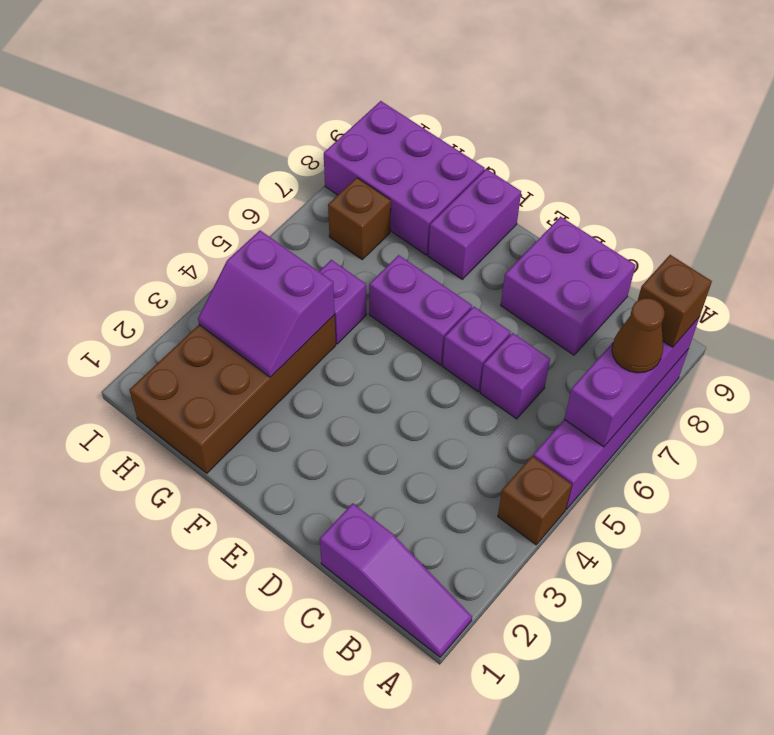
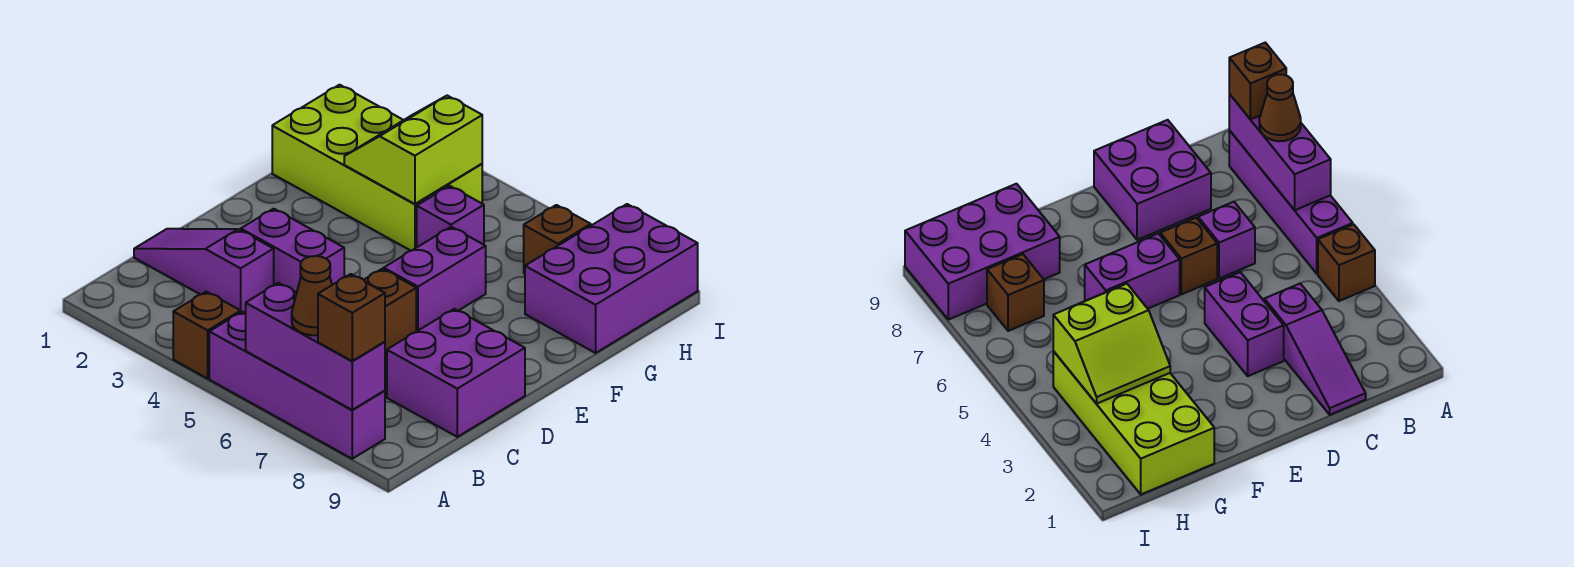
purple 1x3 slope [320,503,472,657] -> purple 1x3 slope turned to [134,229,274,313]
purple 1x1 brick [442,307,511,392] -> brown 1x1 brick [364,269,416,355]
purple 1x2 brick [428,169,521,279] -> purple 1x2 brick moved to [241,209,344,293]
brown 2x4 brick [129,315,336,473] -> lime 2x4 brick [272,85,482,251]
purple 2x2 slope [198,230,334,377] -> lime 2x2 slope [344,96,482,204]

